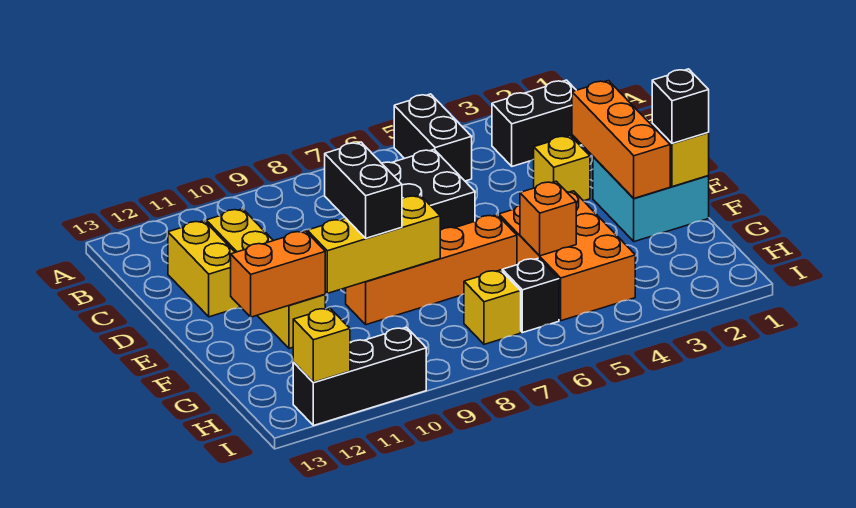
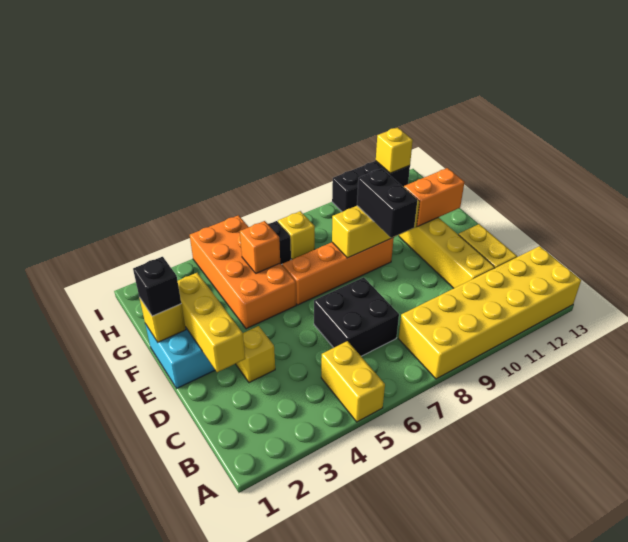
black 1x2 brick [394,94,472,181] -> yellow 1x2 brick [321,341,385,422]
none -> yellow 2x6 brick [398,246,581,379]
black 1x2 brick [492,80,582,166] -> none
orange 1x3 brick [572,81,670,198] -> yellow 1x3 brick [178,273,245,372]
orange 2x3 brick [499,191,635,321] -> orange 2x4 brick [190,215,296,329]

